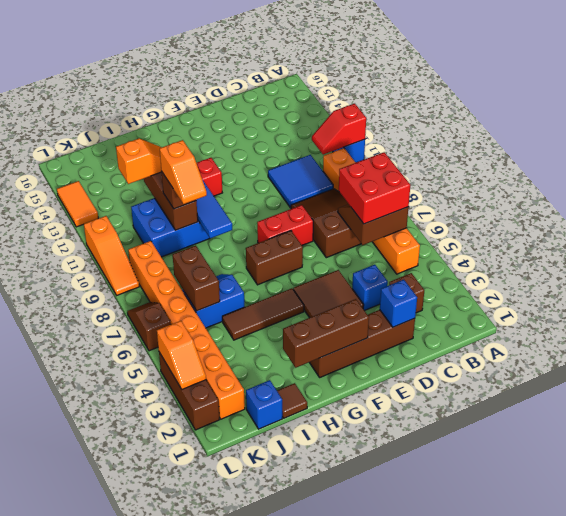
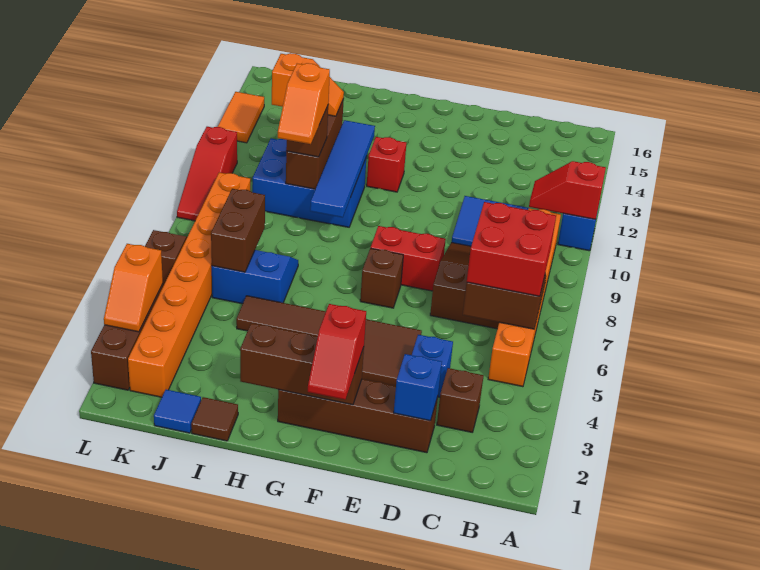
none -> red 1x2 slope [308,304,366,400]
brown 1x2 brick [246,231,303,285] -> brown 1x1 brick [360,248,403,308]
blue 1x1 brick [246,380,282,429] -> blue 1x1 tile [154,390,201,433]
orange 1x3 slope [84,216,139,295] -> red 1x3 slope [177,127,237,221]

